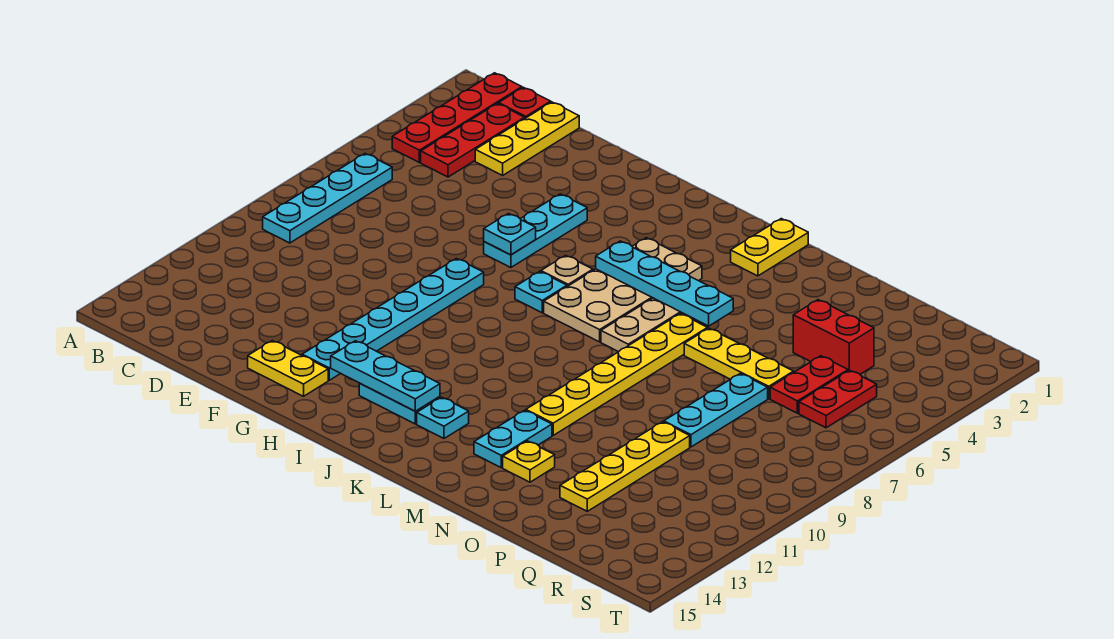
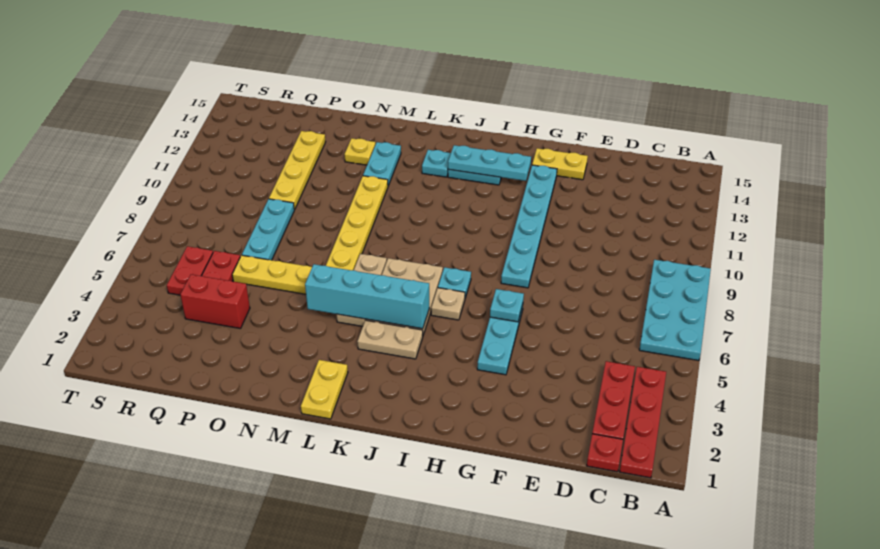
cyan 1x4 plate [263,154,392,243] -> cyan 2x4 plate [639,260,711,361]
yellow 1x3 plate [475,102,579,175] -> none
cyan 1x4 plate [596,241,733,326] -> cyan 1x4 brick [305,264,429,329]

